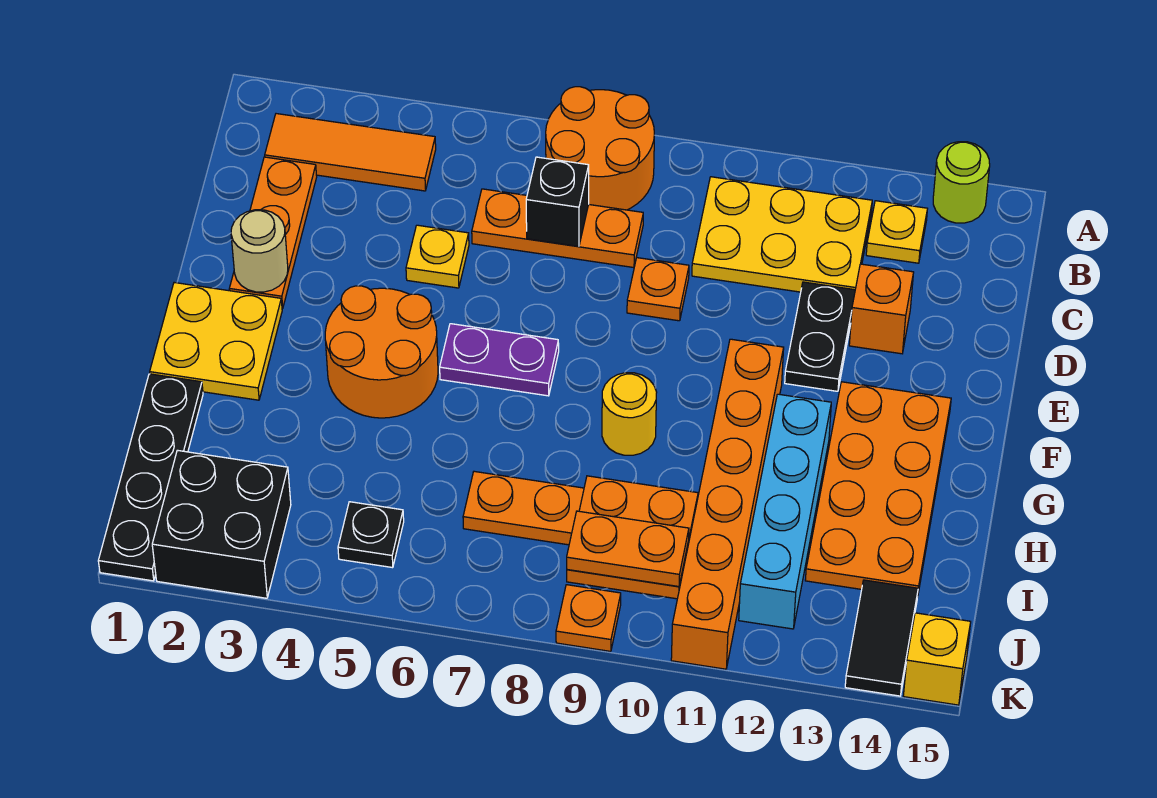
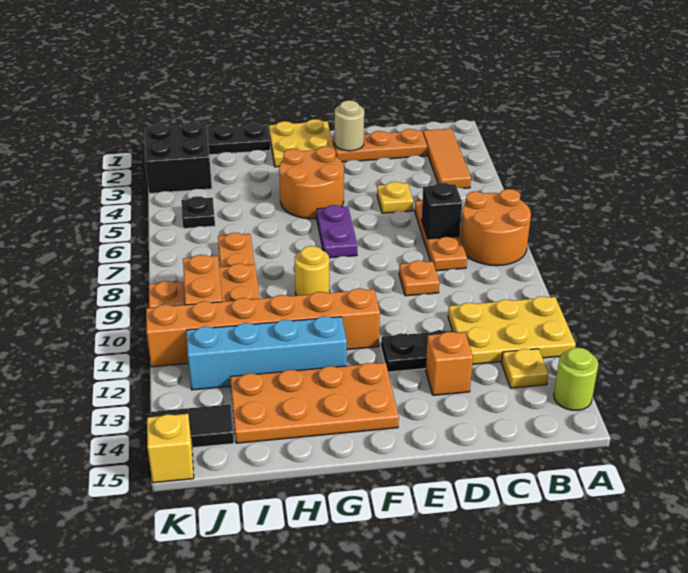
yellow 2x3 plate [692,177,872,292] -> yellow 2x3 plate turned to [448,296,576,364]

